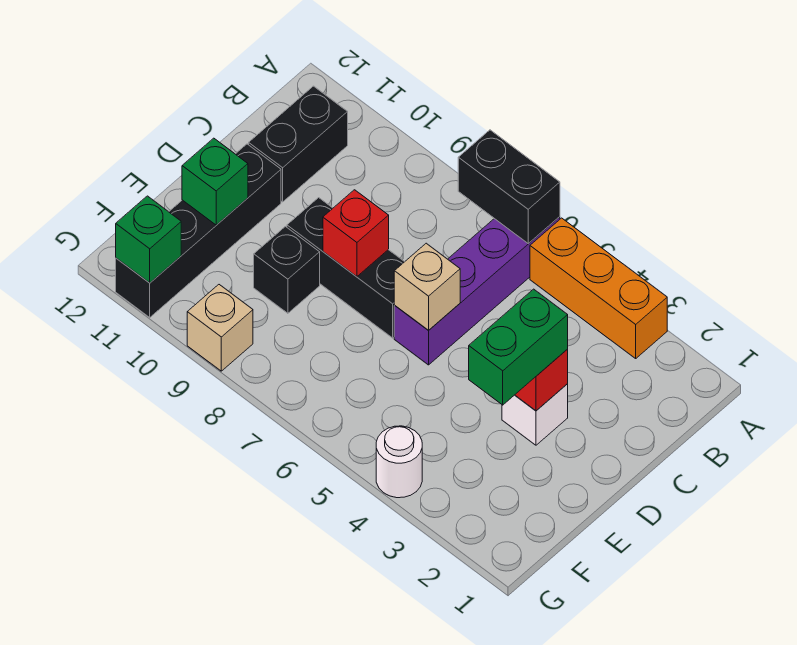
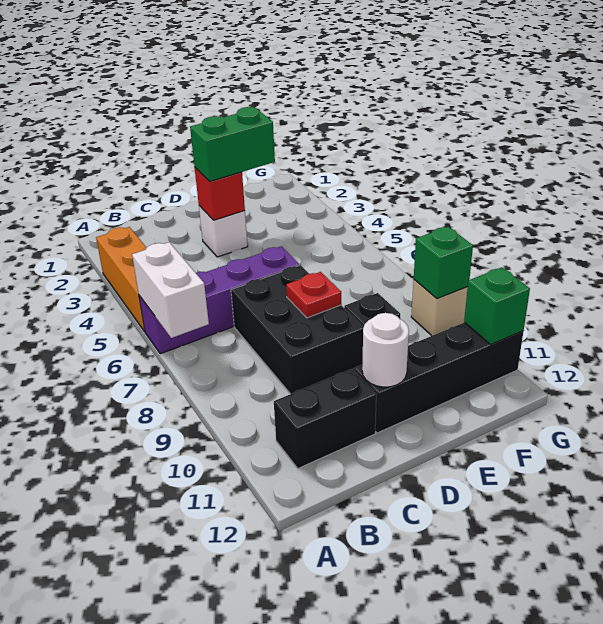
black 1x2 brick [458,130,560,244] -> white 1x2 brick [132,242,209,338]
tan 1x1 brick [394,243,460,330] -> none
black 1x3 brick [287,198,404,338] -> black 2x3 brick [231,265,364,394]
red 1x1 brick [323,190,389,277] -> red 1x1 plate [286,272,341,318]
green 1x1 brick [182,138,248,225] -> green 1x1 brick moved to [414,227,473,299]
white 1x1 round brick [376,426,422,498] -> white 1x1 round brick moved to [362,313,409,387]

